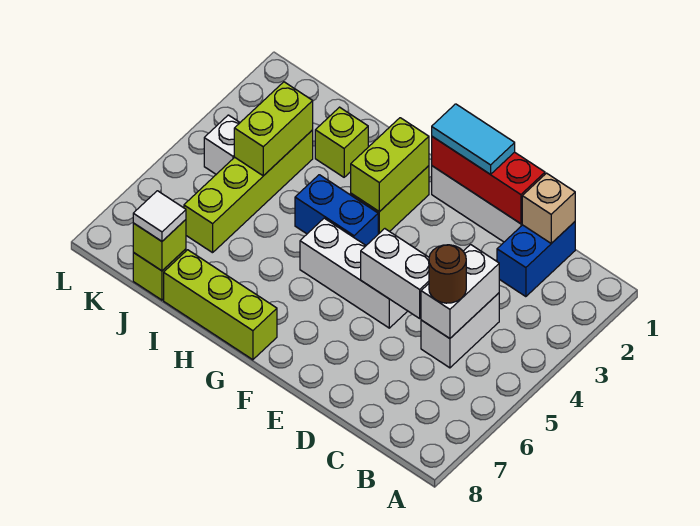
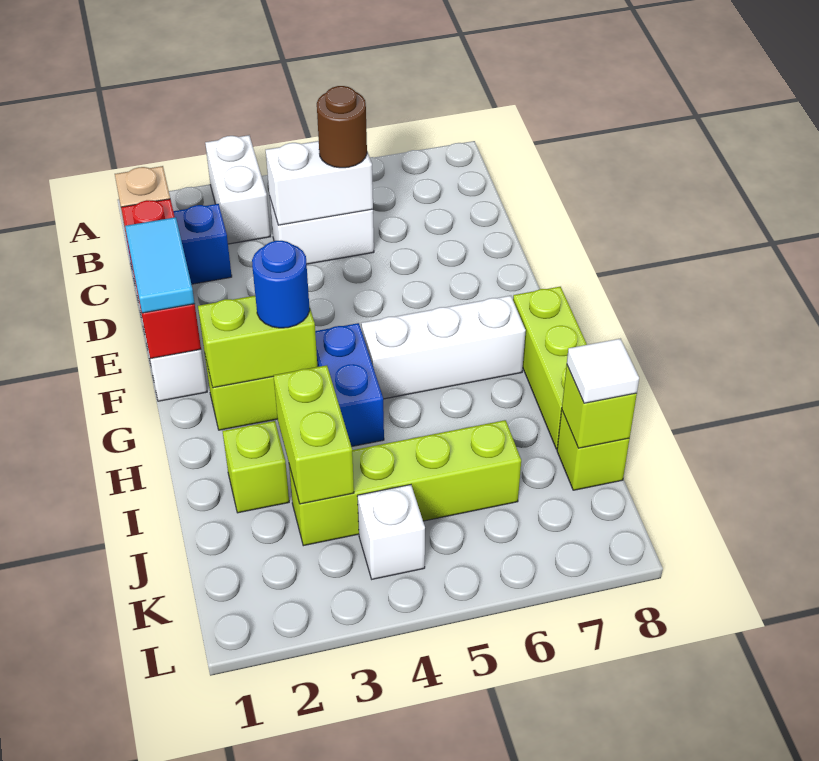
white 1x2 brick [361,229,429,318] -> white 1x2 brick moved to [205,135,270,244]
white 1x3 brick [300,218,407,328] -> white 1x3 brick turned to [361,296,526,399]
none -> blue 1x1 round brick [252,241,310,328]
lime 1x2 brick [234,82,313,176] -> lime 1x2 brick turned to [274,365,354,504]

